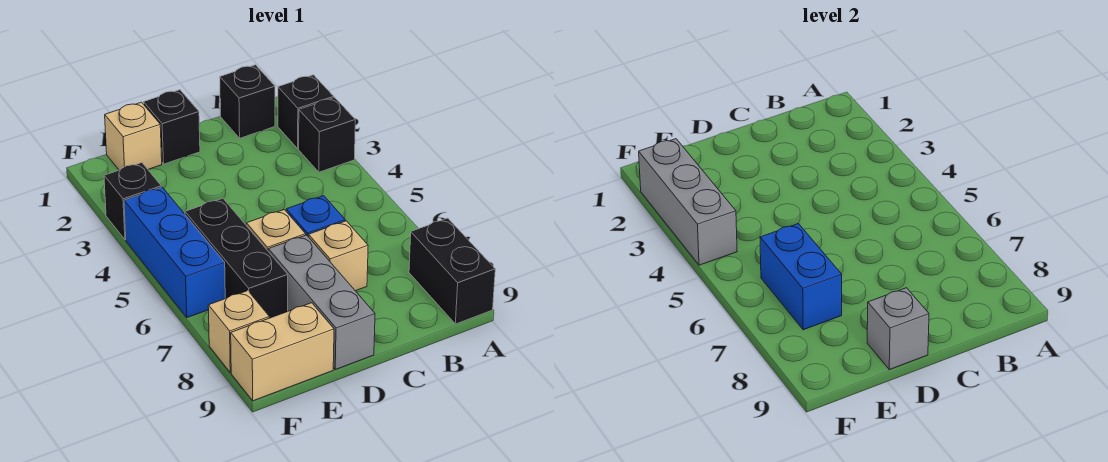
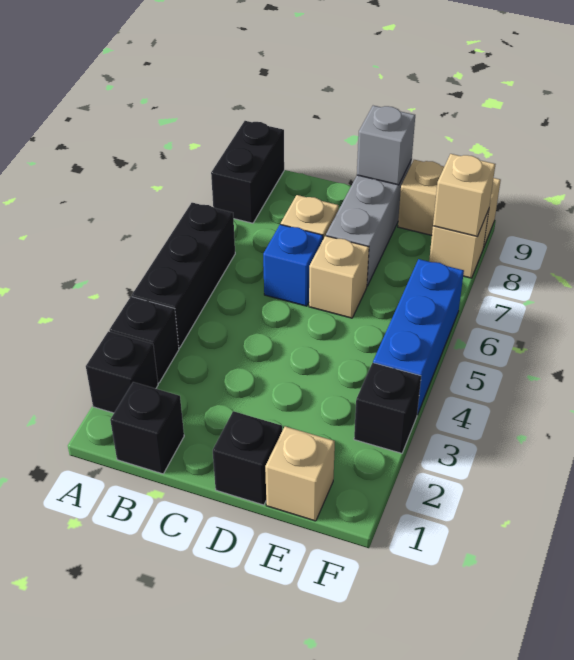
black 1x3 brick [185,198,288,318] -> black 1x3 brick moved to [132,203,235,348]
blue 1x2 brick [760,223,842,330] -> none
grey 1x3 brick [639,139,737,265] -> none
none -> tan 1x1 brick [433,154,495,237]

